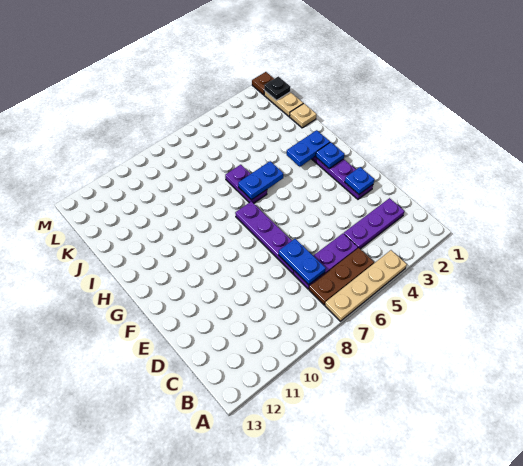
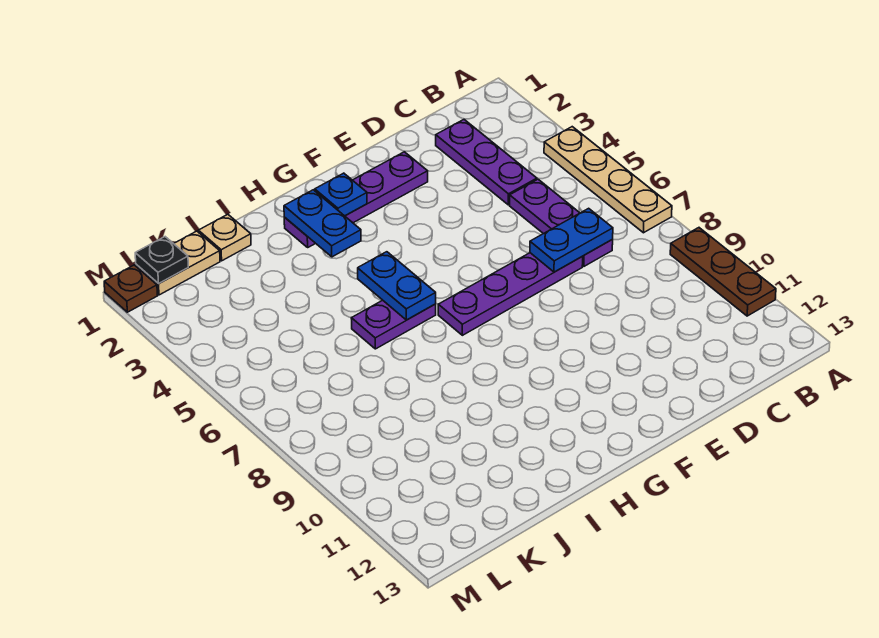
brown 1x3 plate [309,248,374,305] -> brown 1x3 plate moved to [670,228,776,316]
blue 1x1 plate [345,167,374,194] -> none

